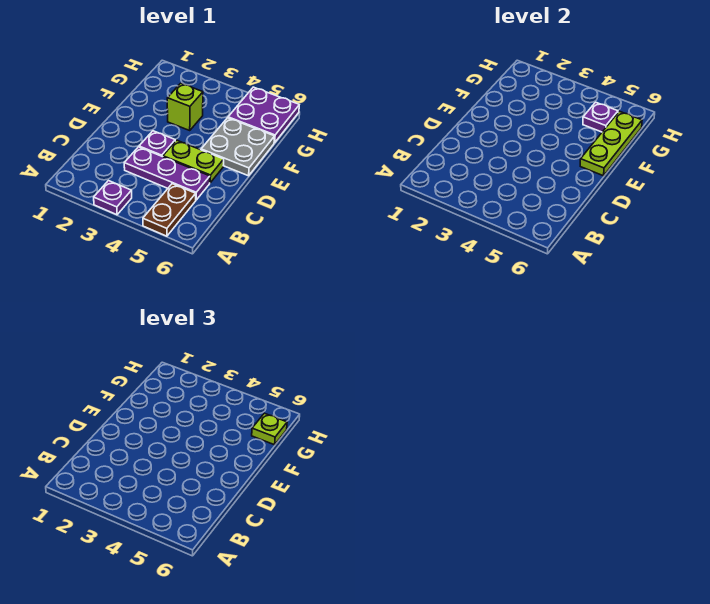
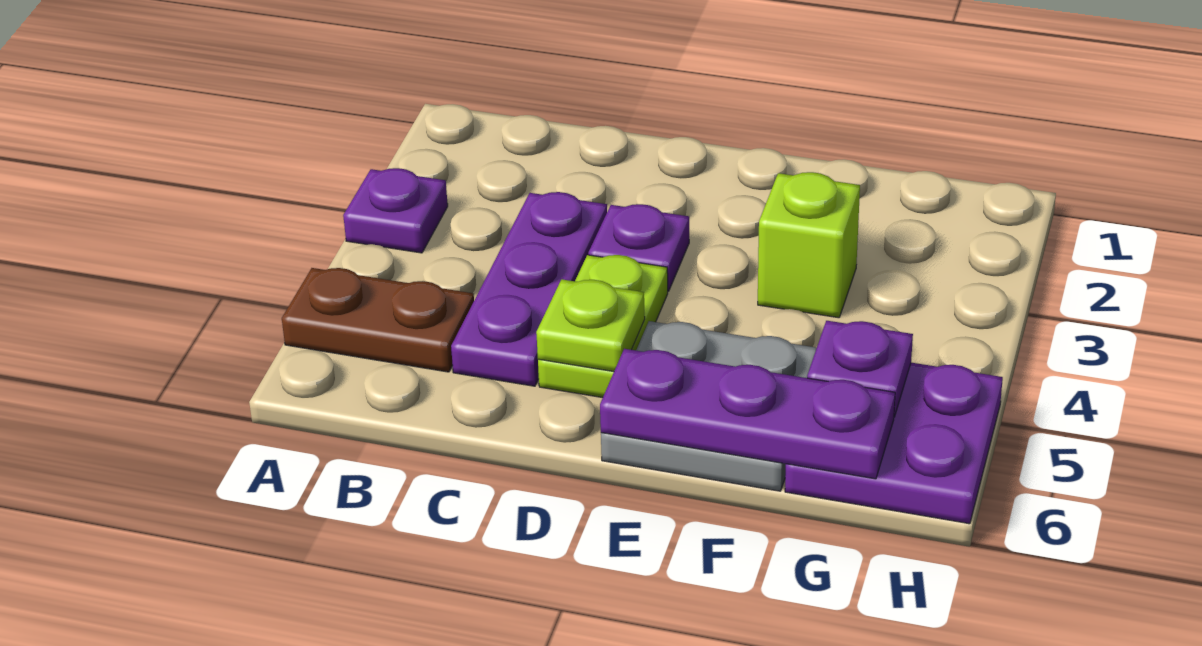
lime 1x3 plate [580,111,642,176] -> purple 1x3 plate [600,349,895,479]
lime 1x1 plate [252,413,287,445] -> lime 1x1 plate moved to [536,279,645,372]

